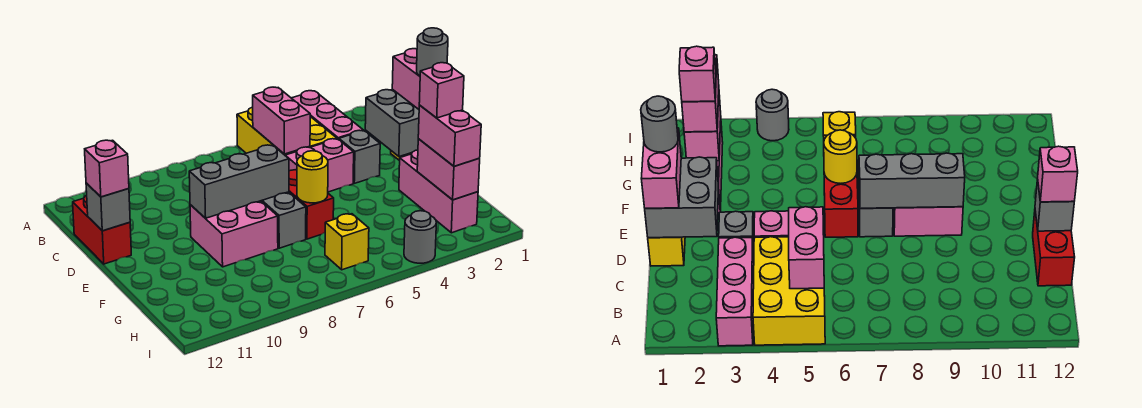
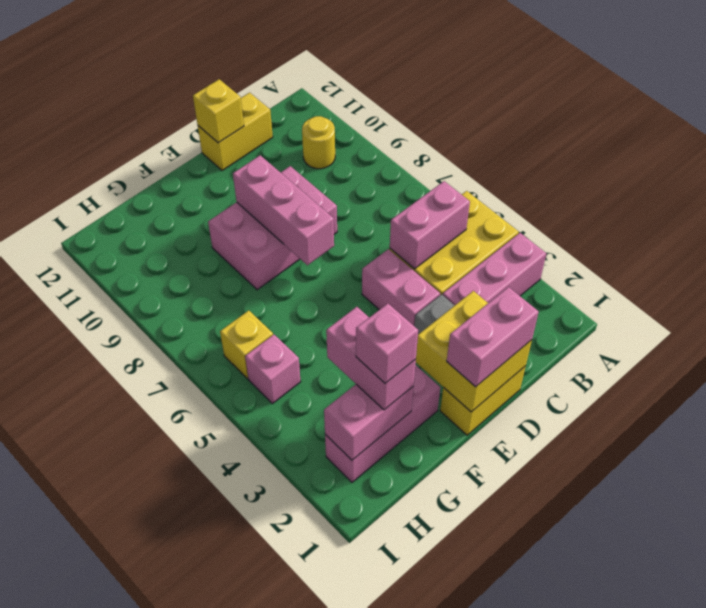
red 1x2 brick [73,195,131,264] -> yellow 1x2 brick [198,93,273,171]
grey 2x2 brick [365,89,419,157] -> yellow 2x2 brick [416,291,532,412]
grey 1x1 brick [86,183,130,231] -> yellow 1x1 brick [193,79,244,143]
pink 1x1 brick [85,140,129,197] -> pink 1x1 brick moved to [245,335,301,404]
grey 1x1 round brick [417,28,448,76] -> none
red 1x2 brick [289,170,334,239] -> none
grey 1x2 brick [261,192,306,248] -> none
grey 1x3 brick [189,145,289,218] -> pink 1x3 brick [233,155,334,265]
pink 2x2 brick [190,201,278,267] -> pink 2x3 brick [208,166,337,290]
yellow 1x1 round brick [297,151,328,203] -> yellow 1x1 round brick moved to [302,116,335,169]
pink 1x2 brick [418,105,481,166] -> pink 1x2 brick turned to [326,307,416,410]
grey 1x1 round brick [404,210,436,263] -> none

